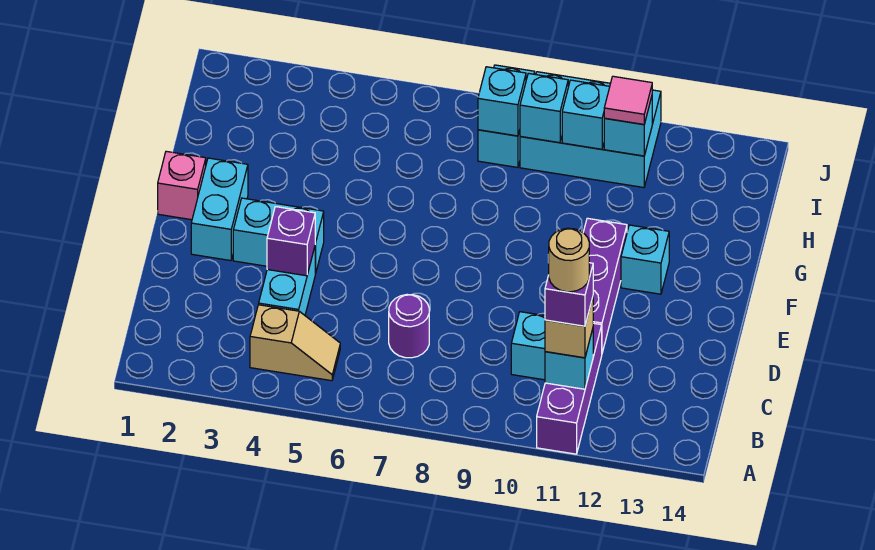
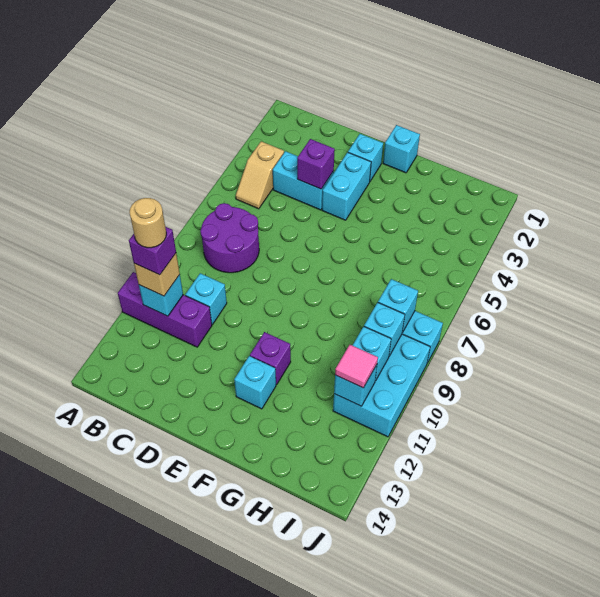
purple 1x1 round brick [389,294,429,358] -> purple 2x2 round brick [200,203,259,273]
purple 1x3 brick [583,218,627,353] -> purple 1x1 brick [250,332,291,385]
cyan 1x2 brick [191,158,248,261] -> cyan 1x1 brick [348,134,383,181]
pink 1x1 brick [158,151,206,220] -> cyan 1x1 brick [383,125,420,173]

